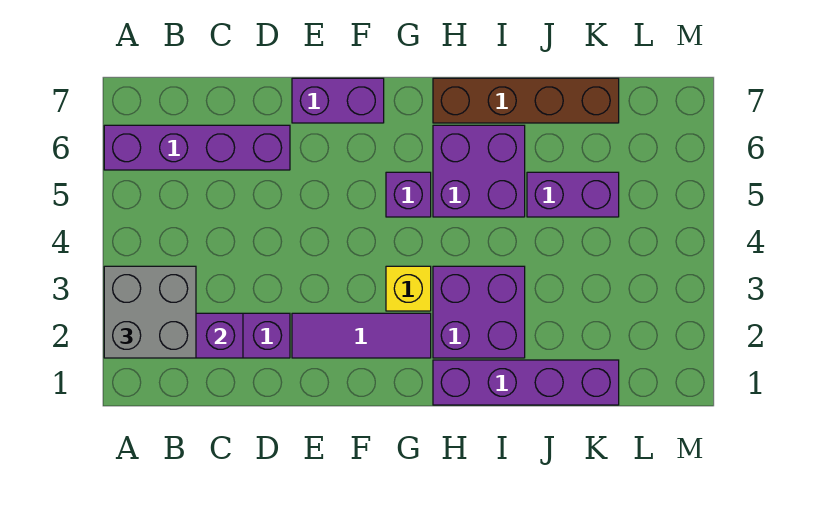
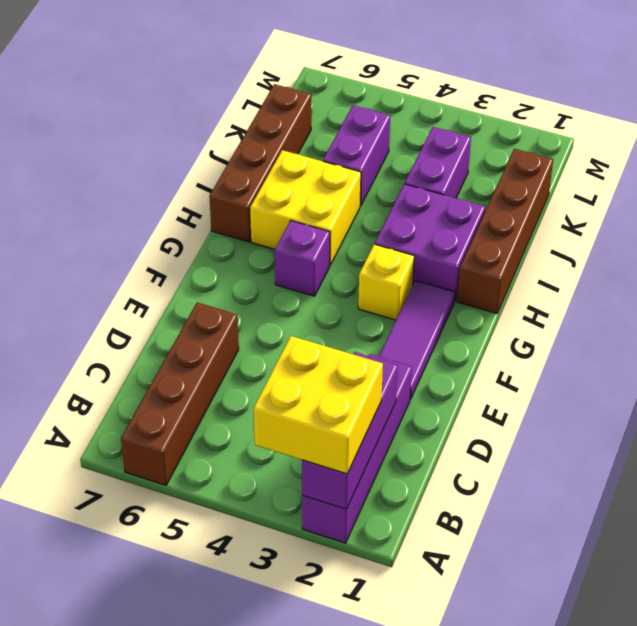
grey 2x2 brick [104,266,196,358] -> yellow 2x2 brick [254,336,383,474]
purple 1x4 brick [104,125,290,170] -> brown 1x4 brick [121,302,239,485]
purple 1x2 brick [292,78,384,123] -> purple 1x2 brick moved to [405,127,471,198]
purple 1x4 brick [433,360,619,405] -> brown 1x4 brick [457,149,553,314]
purple 2x2 brick [433,125,525,217] -> yellow 2x2 brick [250,150,361,265]

